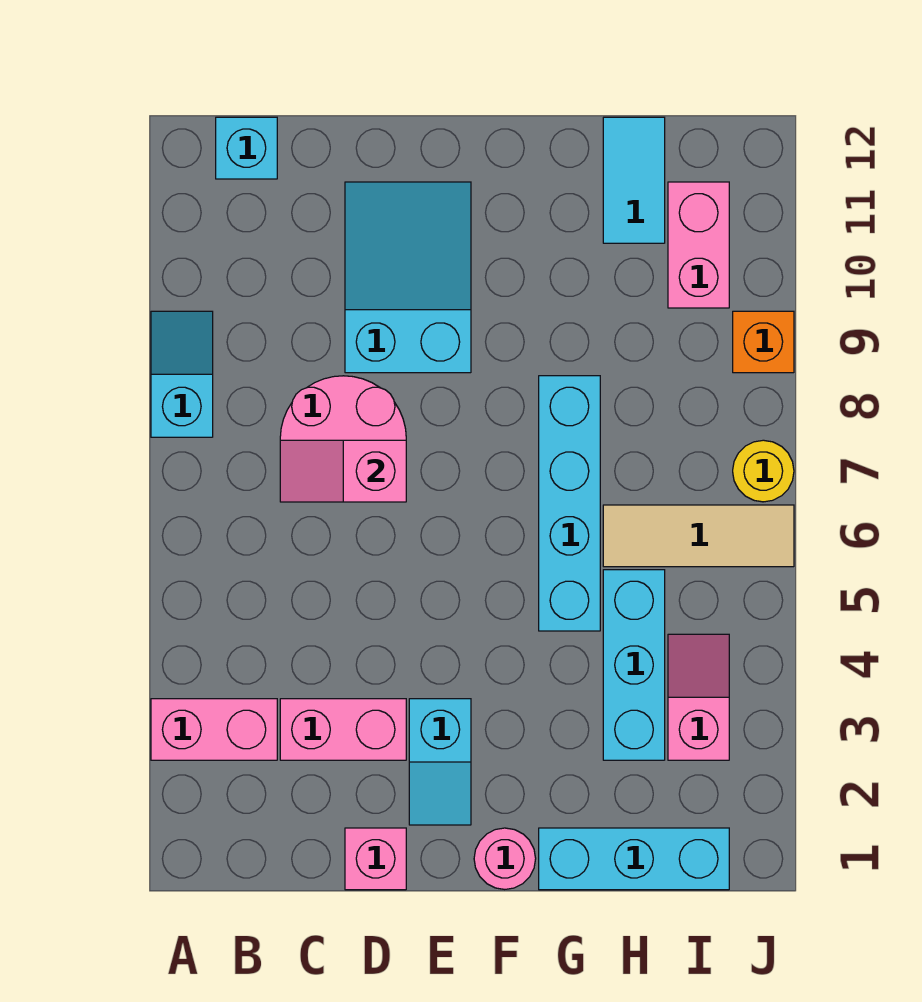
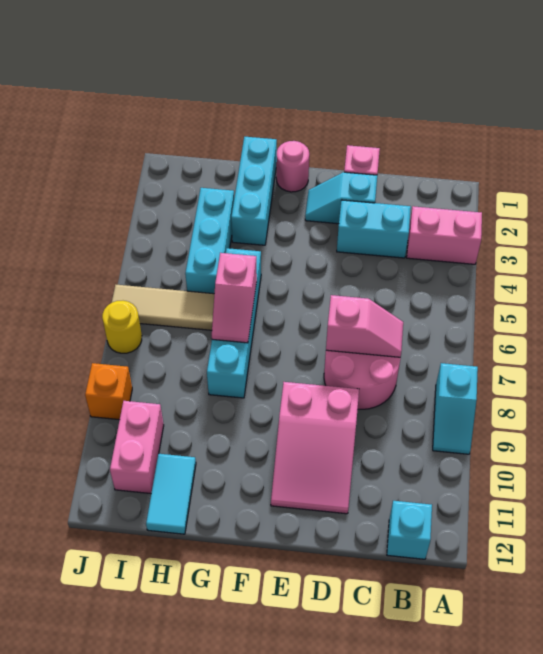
pink 1x2 brick [280,699,406,760] -> cyan 1x2 brick [337,200,411,258]
cyan 2x3 slope [345,182,471,373] -> pink 2x3 slope [271,382,359,514]
cyan 1x2 slope [409,699,471,825] -> cyan 1x2 slope turned to [305,172,377,224]
cyan 1x3 brick [539,828,729,890] -> cyan 1x3 brick turned to [231,137,277,245]
pink 1x2 slope [668,634,729,760] -> pink 1x2 slope moved to [212,253,257,343]

